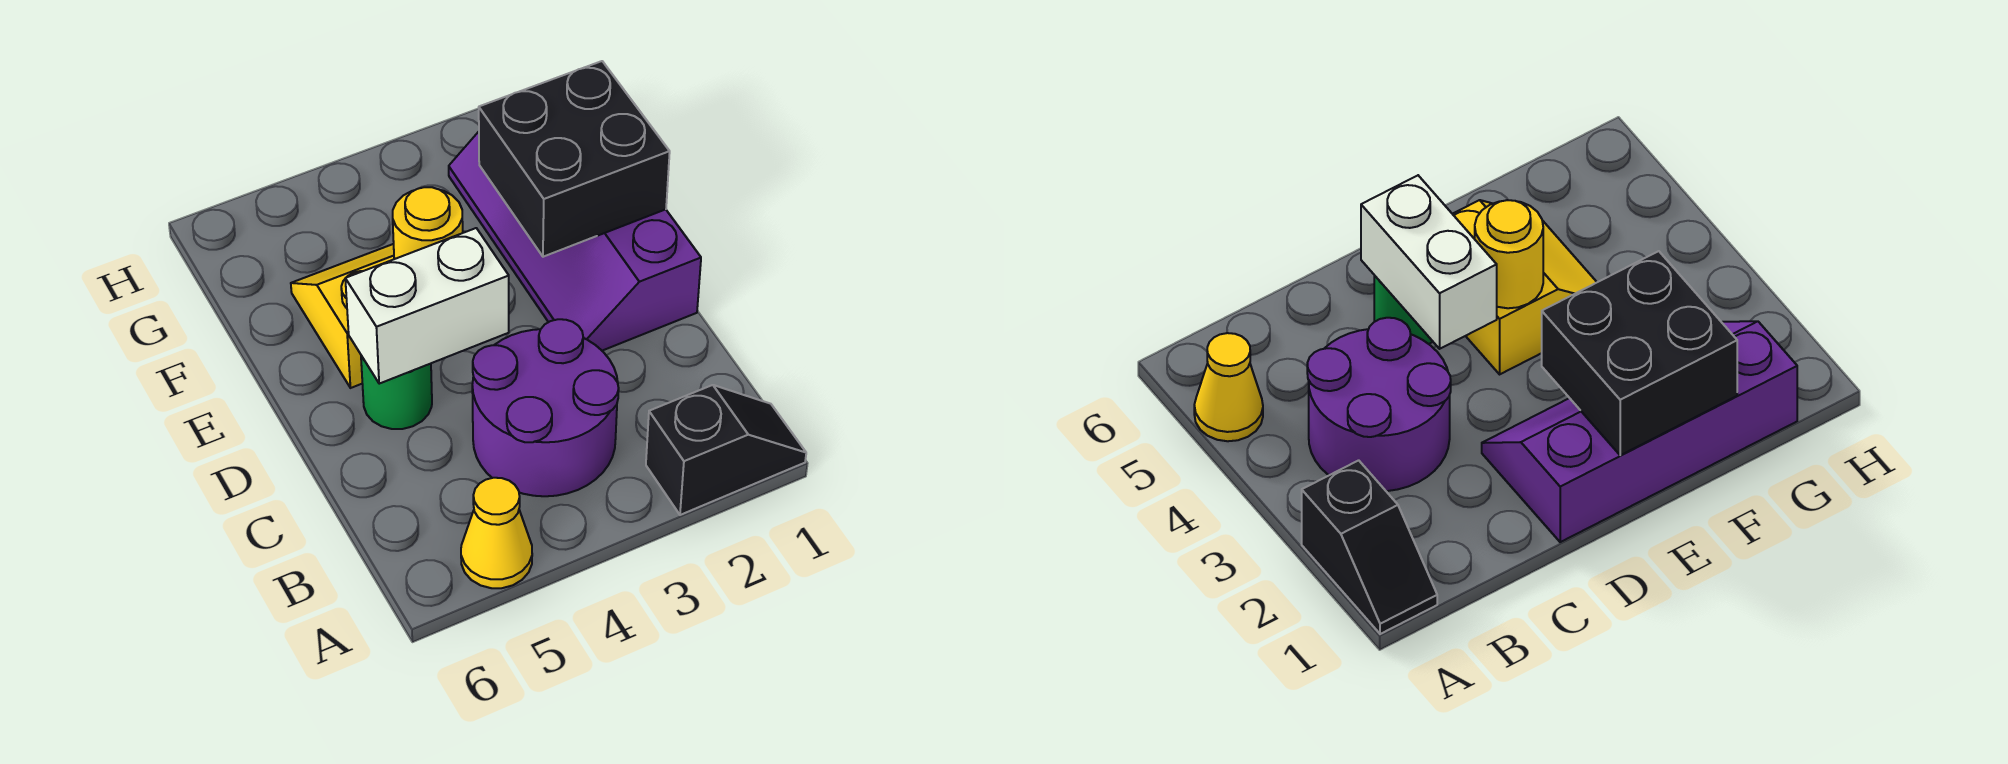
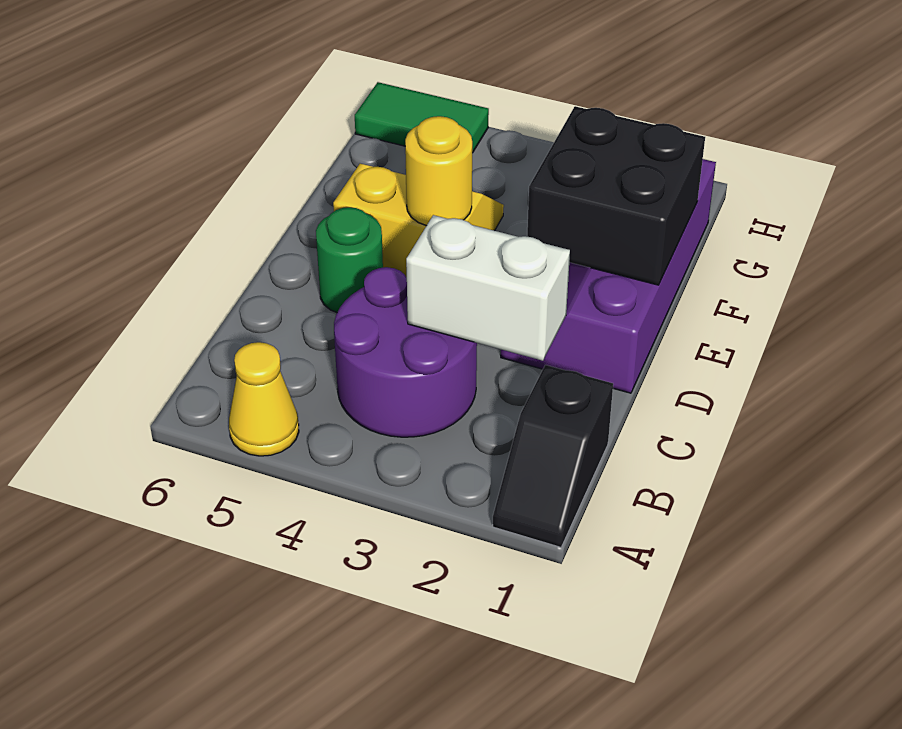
black 1x2 slope [646,385,806,515] -> black 1x2 slope turned to [493,365,613,547]
white 1x2 brick [345,228,509,384] -> white 1x2 brick moved to [406,215,570,361]
none -> green 1x2 tile [355,82,489,153]

